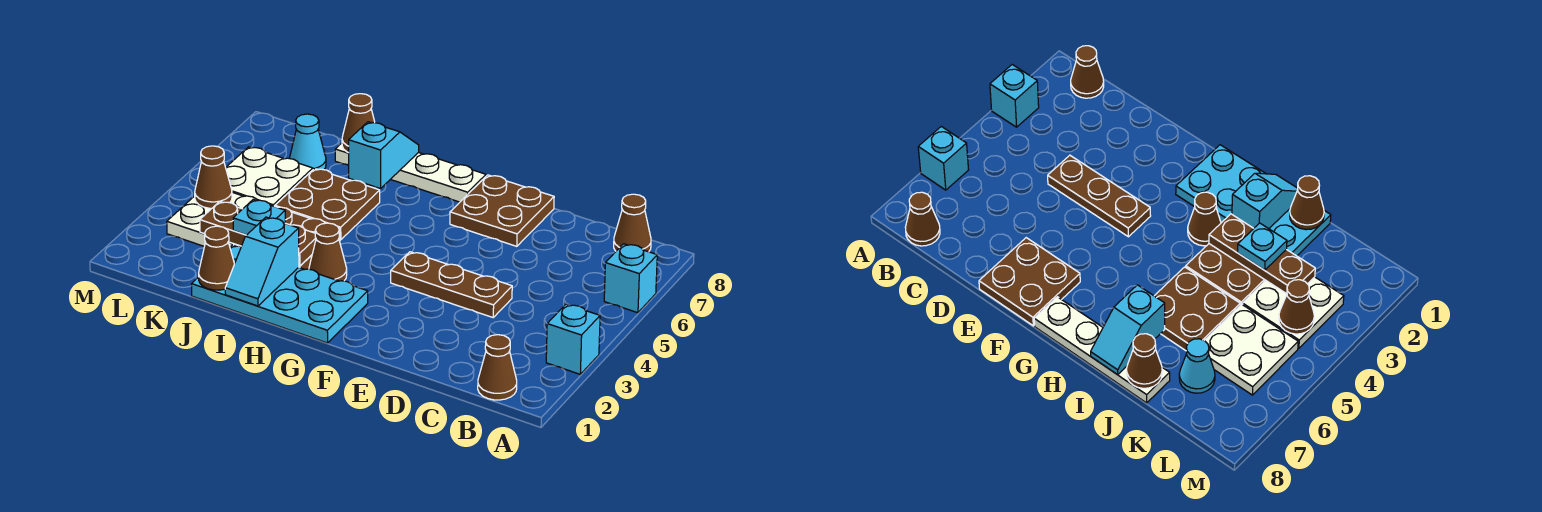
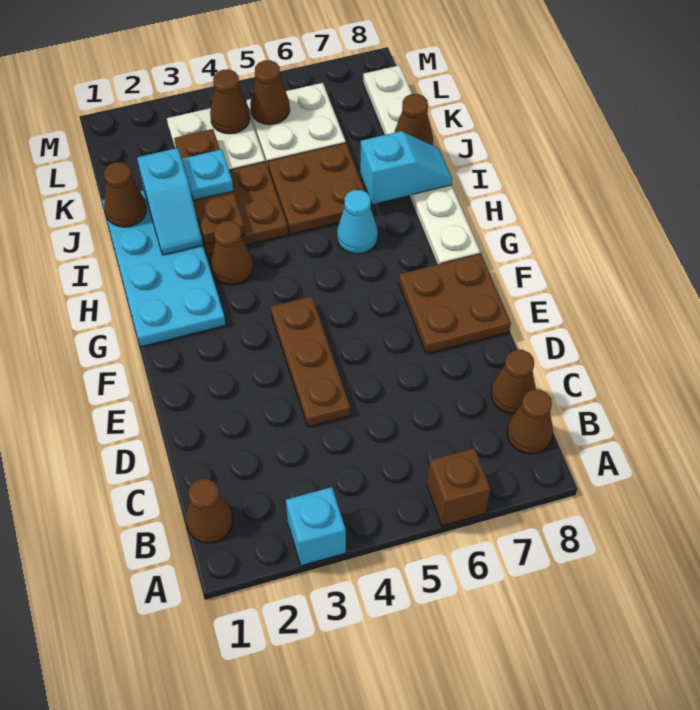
cyan 1x1 brick [604,244,657,313] -> brown 1x1 brick [427,448,491,526]
none -> brown 1x1 cone [491,350,536,414]
white 1x4 plate [335,143,486,202] -> white 1x6 plate [363,65,480,265]
cyan 1x2 slope [225,217,299,306] -> cyan 1x2 slope turned to [137,148,203,255]
cyan 1x1 cone [290,114,326,170] -> cyan 1x1 cone moved to [337,190,378,254]
none -> brown 1x1 cone [250,60,290,125]

